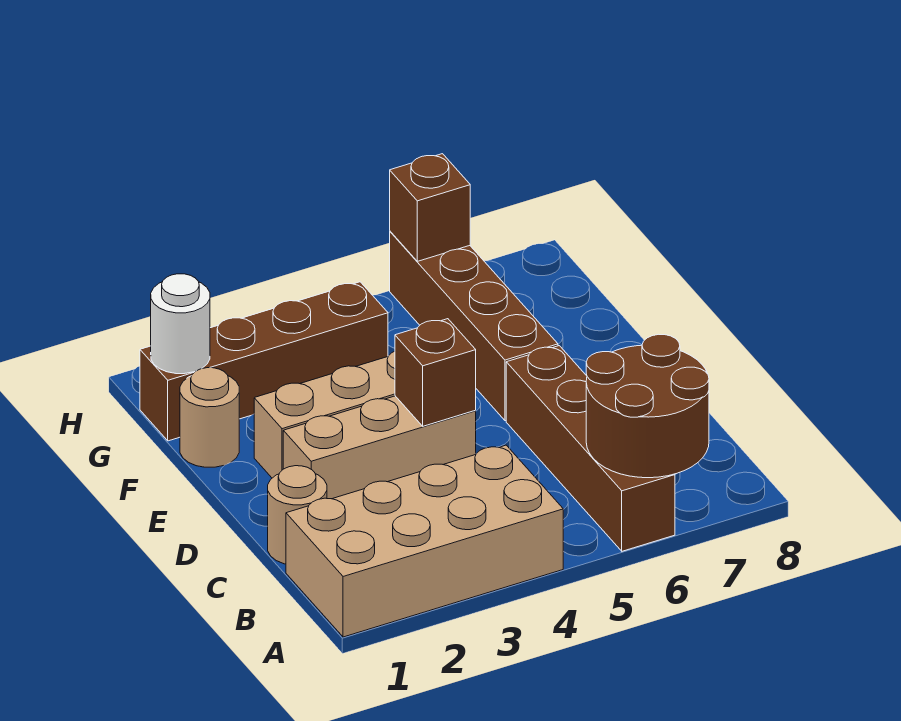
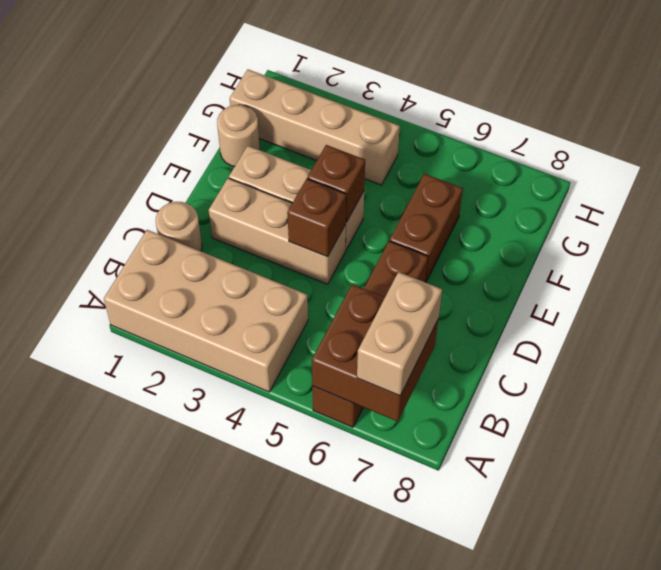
brown 2x2 round brick [586,334,709,478] -> brown 2x2 brick [312,284,438,421]
none -> tan 1x2 brick [357,272,442,396]
brown 1x4 brick [390,232,558,421] -> brown 1x2 brick [390,174,463,281]
brown 1x4 brick [140,282,388,441] -> tan 1x4 brick [230,69,400,185]
white 1x1 round brick [151,274,210,374] -> none
brown 1x1 brick [390,154,470,261] -> brown 1x1 brick moved to [307,145,365,222]

